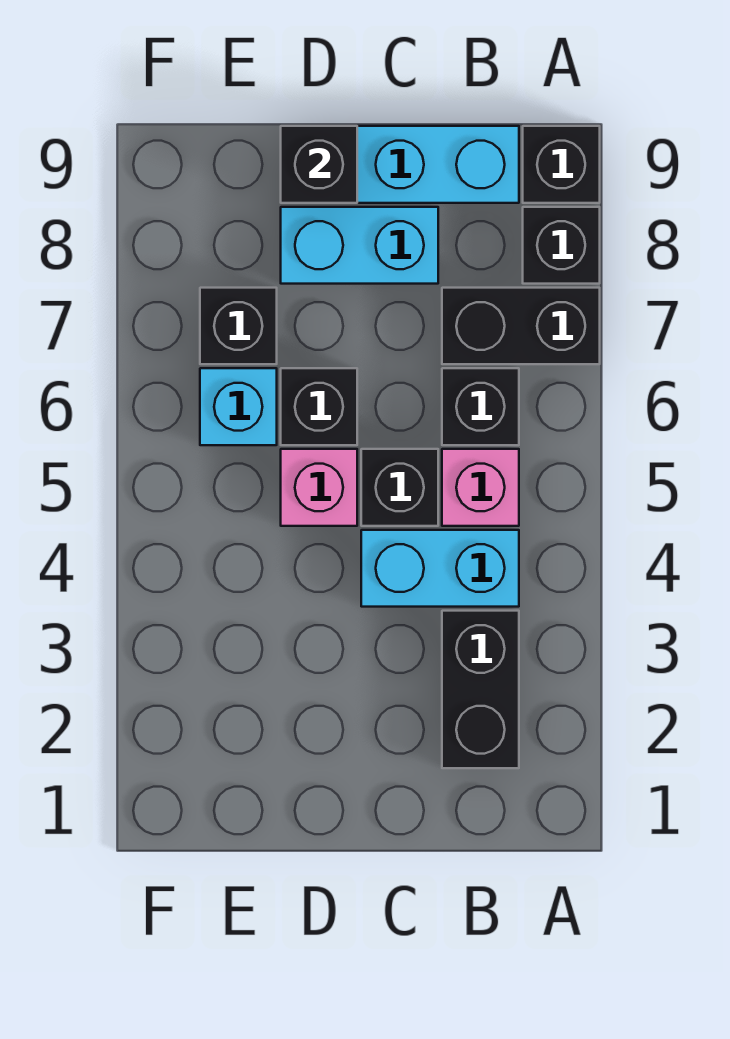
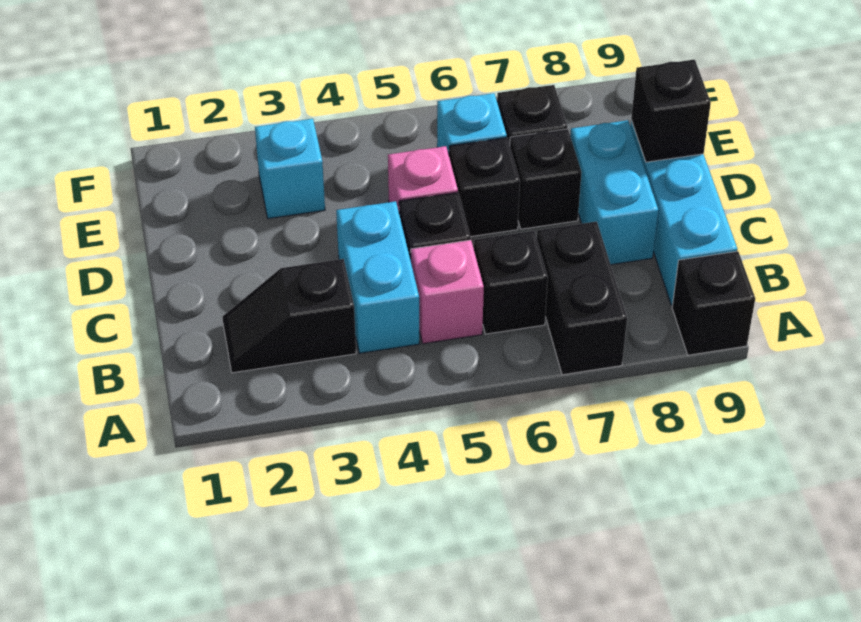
black 1x1 brick [523,207,600,284] -> black 1x1 brick moved to [510,129,582,229]
black 1x2 brick [442,611,519,768] -> black 1x2 slope [222,259,356,373]
none -> cyan 1x1 brick [255,119,325,219]

